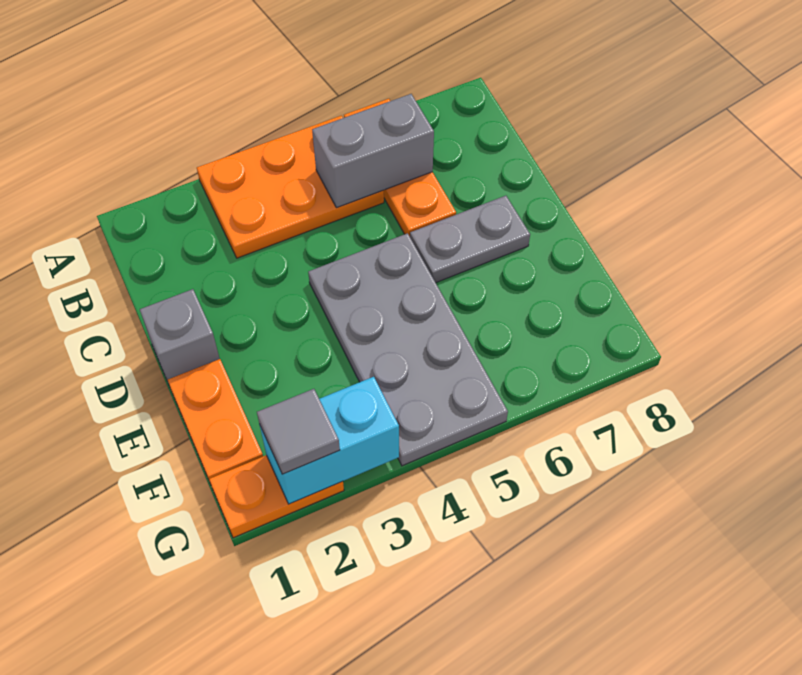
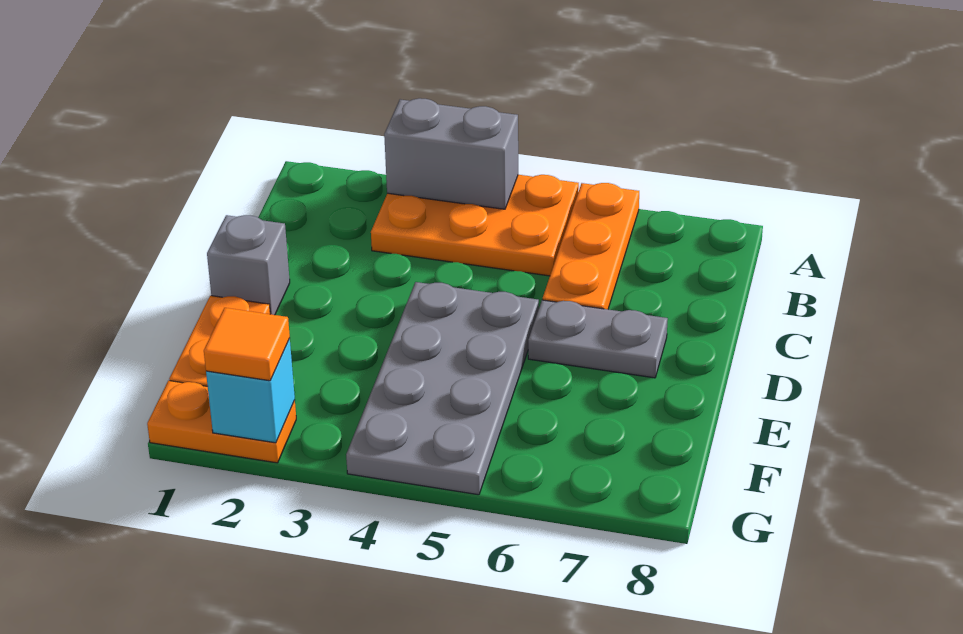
grey 1x2 brick [312,94,434,208] -> grey 1x2 brick moved to [384,98,518,209]
cyan 1x2 brick [260,377,399,504] -> cyan 1x1 brick [206,338,295,443]
grey 1x1 tile [257,389,340,474] -> orange 1x1 tile [204,308,290,381]

